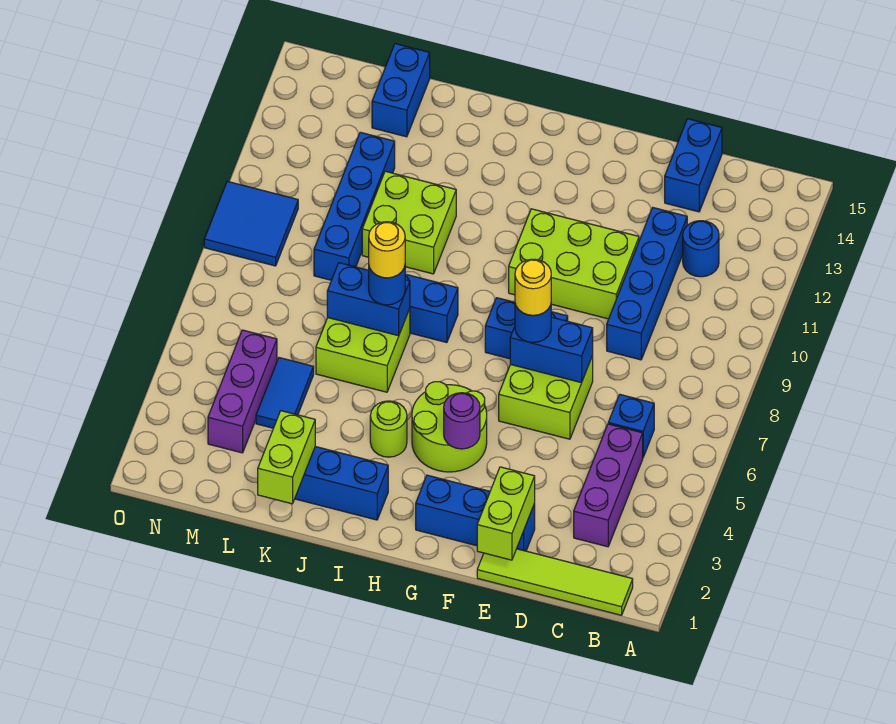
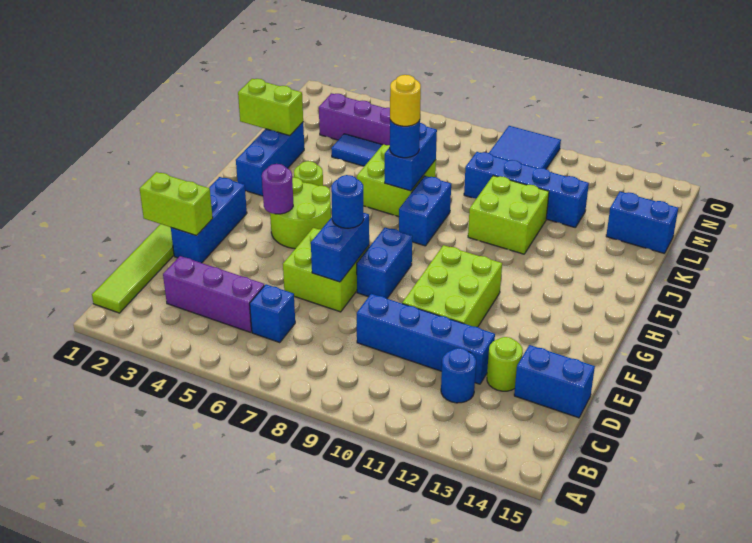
none -> lime 1x1 round brick [487,337,523,391]
yellow 1x1 round brick [515,259,551,315] -> none

